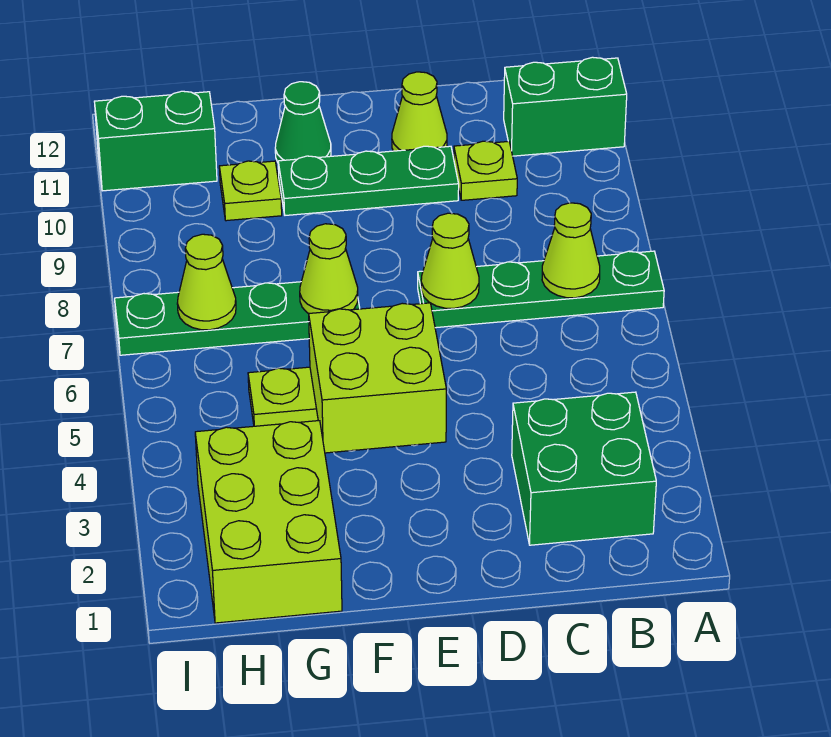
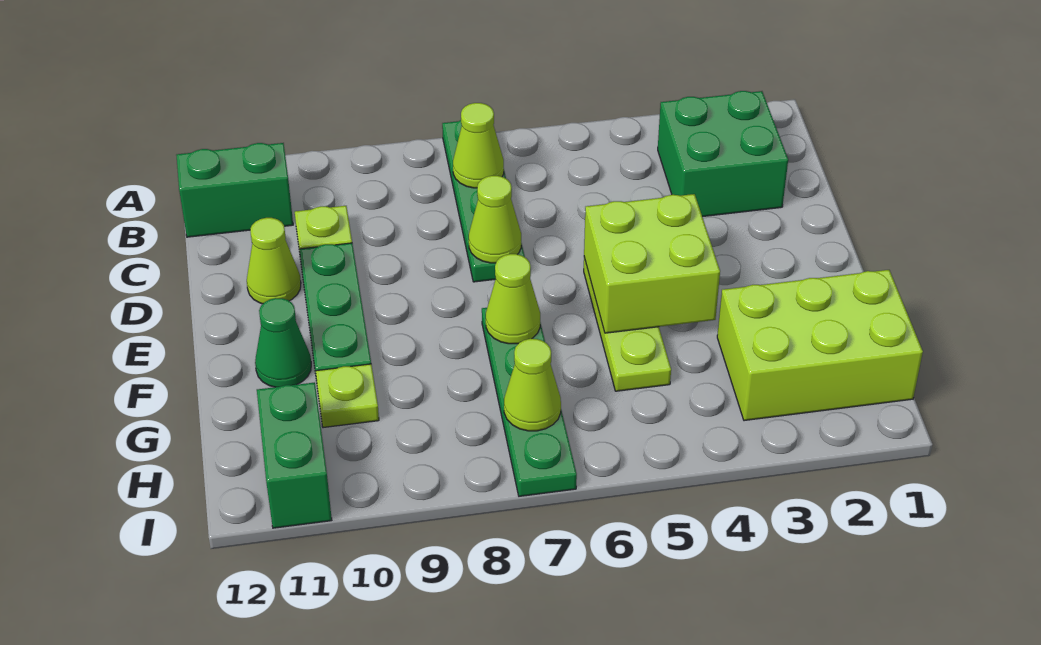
green 1x2 brick [504,57,627,156] -> green 1x2 brick turned to [176,143,293,237]

